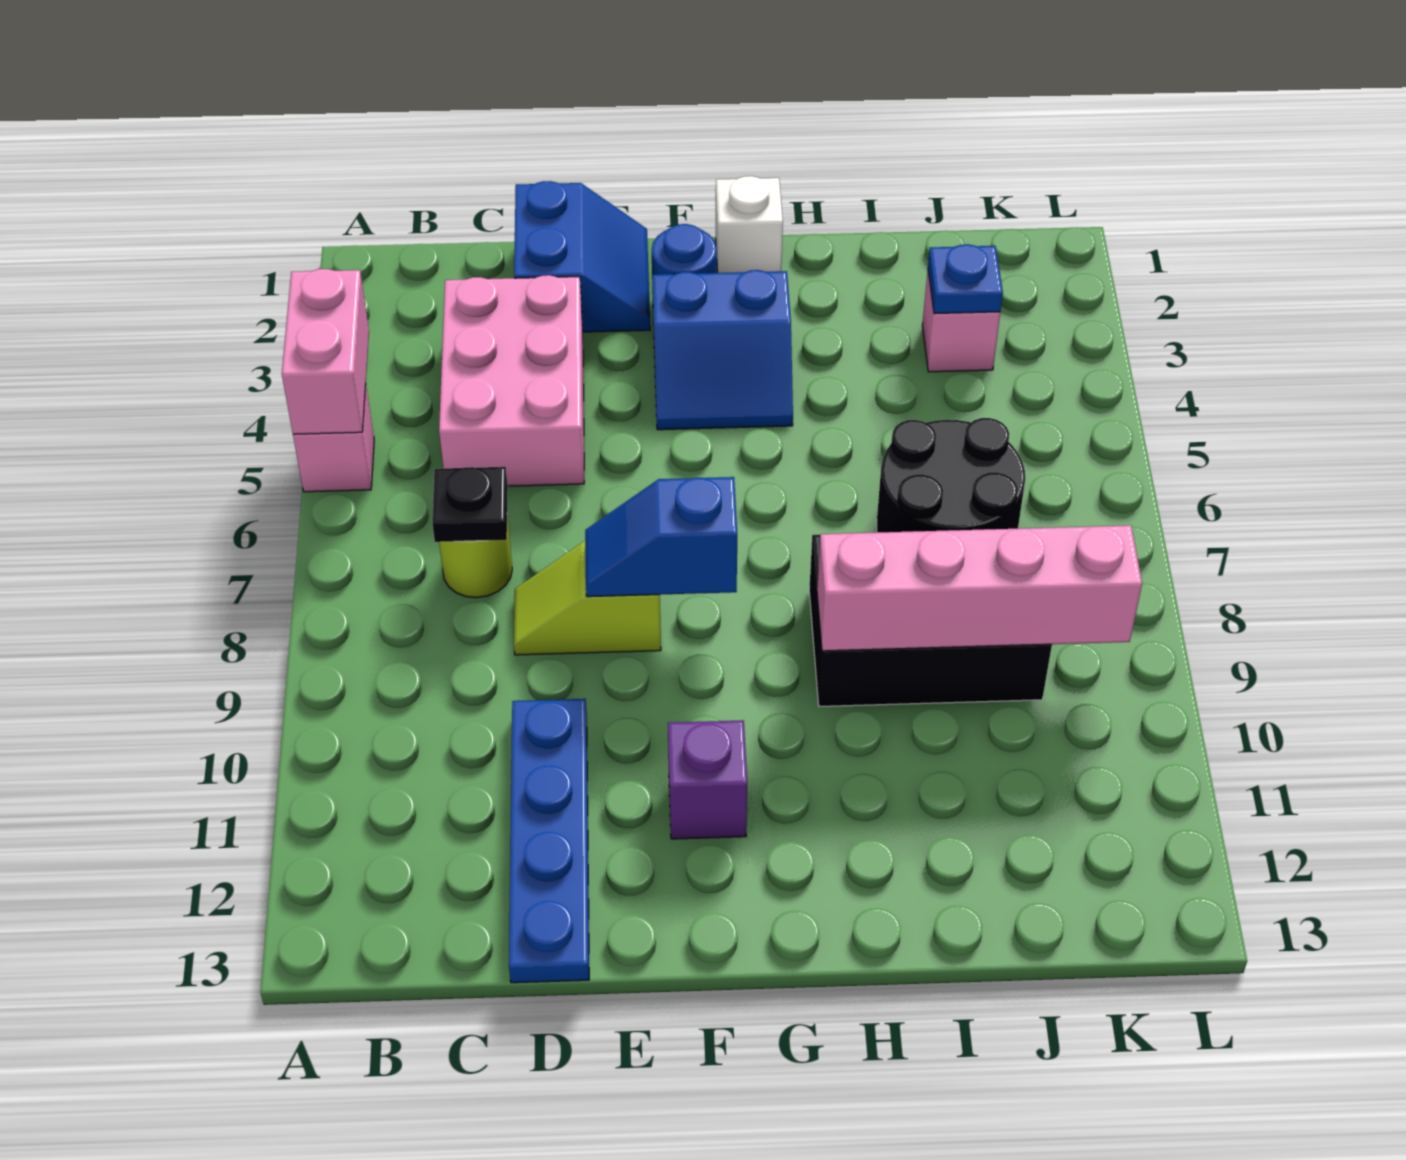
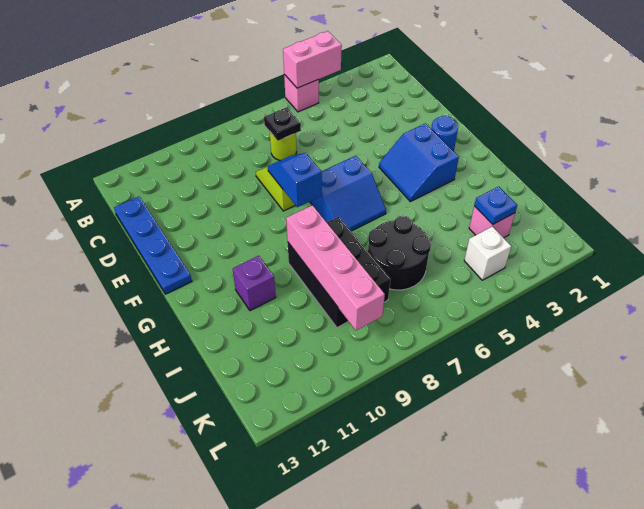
pink 2x3 brick [439,275,584,486] -> none
blue 2x2 slope [514,181,650,332] -> blue 2x2 slope moved to [310,156,386,231]
blue 1x4 plate [509,699,589,983] -> blue 1x4 plate turned to [114,197,192,294]
purple 1x1 brick [668,720,747,839] -> purple 1x1 brick moved to [233,256,276,311]
white 1x1 brick [716,176,783,273] -> white 1x1 brick moved to [464,226,511,280]

